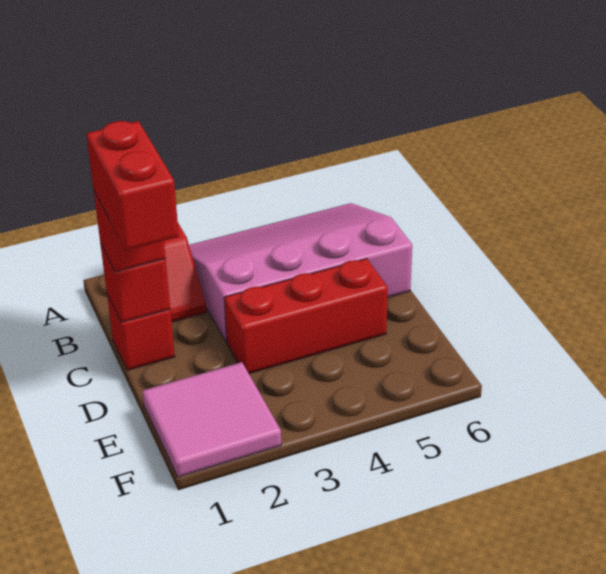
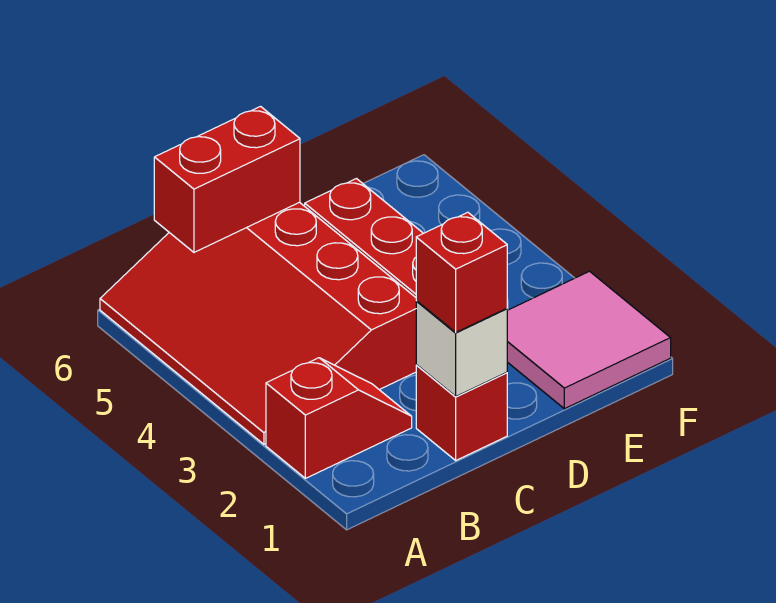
pink 3x4 slope [189,203,412,343] -> red 3x4 slope [100,202,416,444]
red 1x1 brick [100,243,170,322] -> white 1x1 brick [416,301,507,396]
red 1x2 brick [86,121,179,250] -> red 1x2 brick moved to [154,107,300,252]

